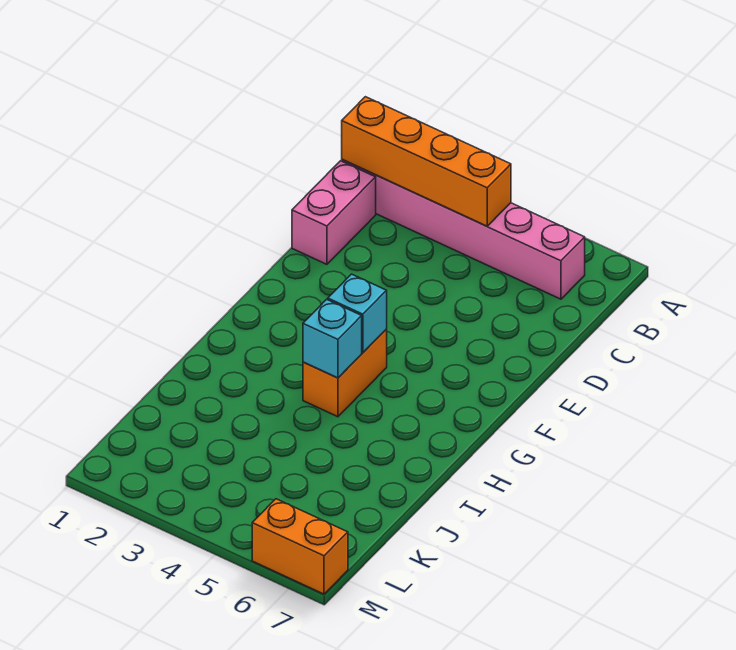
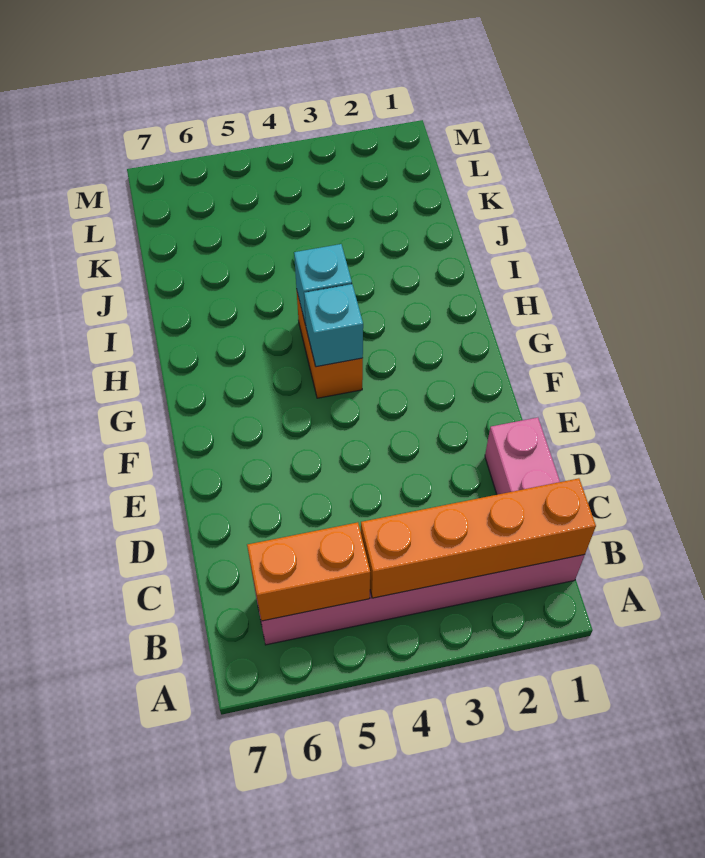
orange 1x2 brick [252,499,348,594] -> orange 1x2 brick moved to [247,522,370,621]

